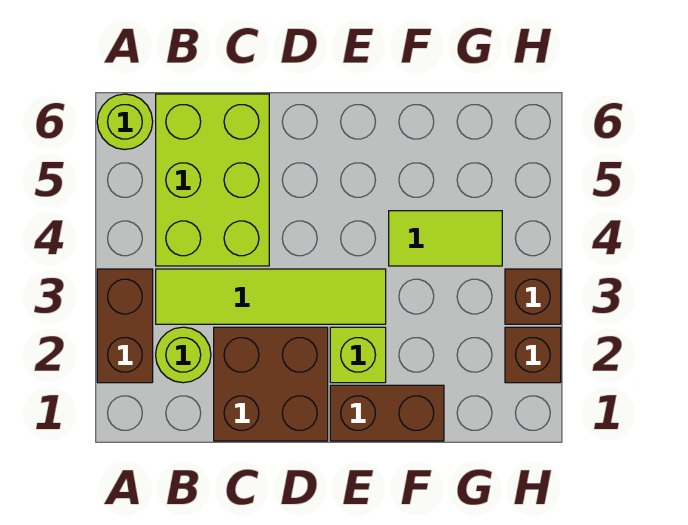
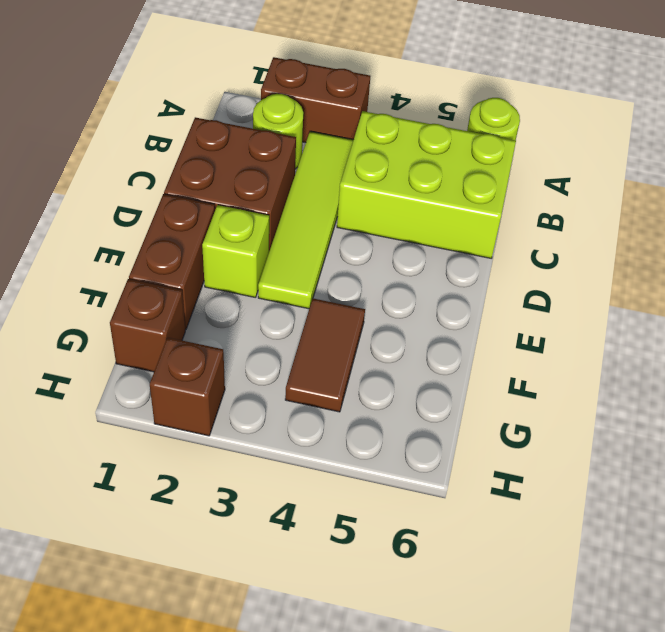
lime 1x2 tile [389,211,502,266] -> brown 1x2 tile [285,298,365,412]
brown 1x1 brick [505,269,561,324] -> brown 1x1 brick moved to [110,279,185,372]

